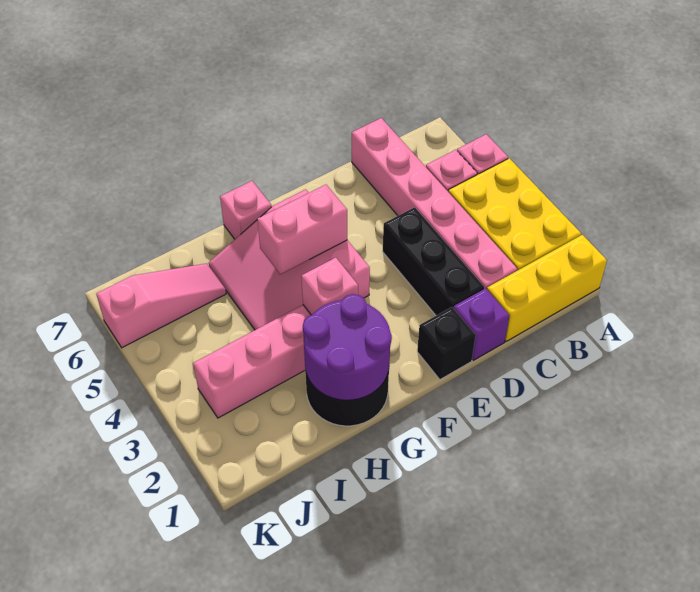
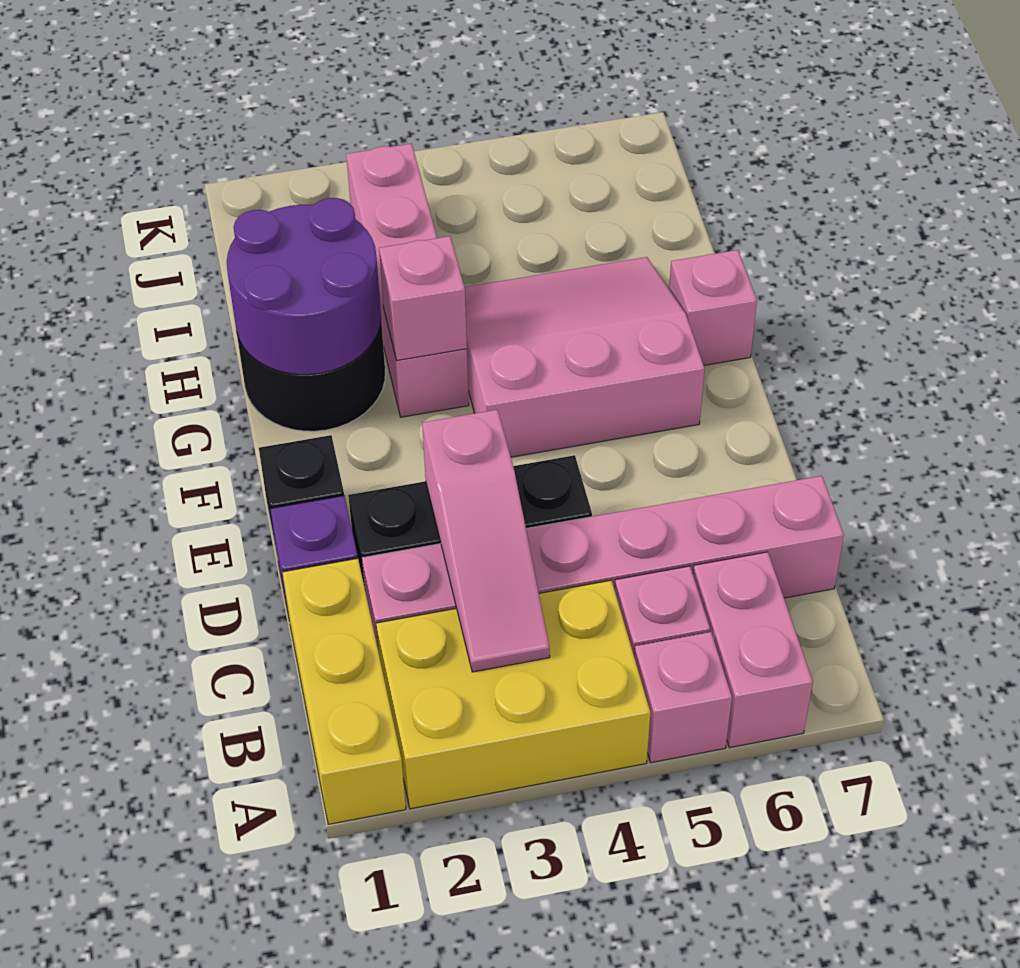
pink 1x2 brick [257,185,347,274] -> pink 1x2 brick moved to [693,552,813,748]
pink 1x3 slope [96,264,226,348] -> pink 1x3 slope moved to [422,410,550,672]

